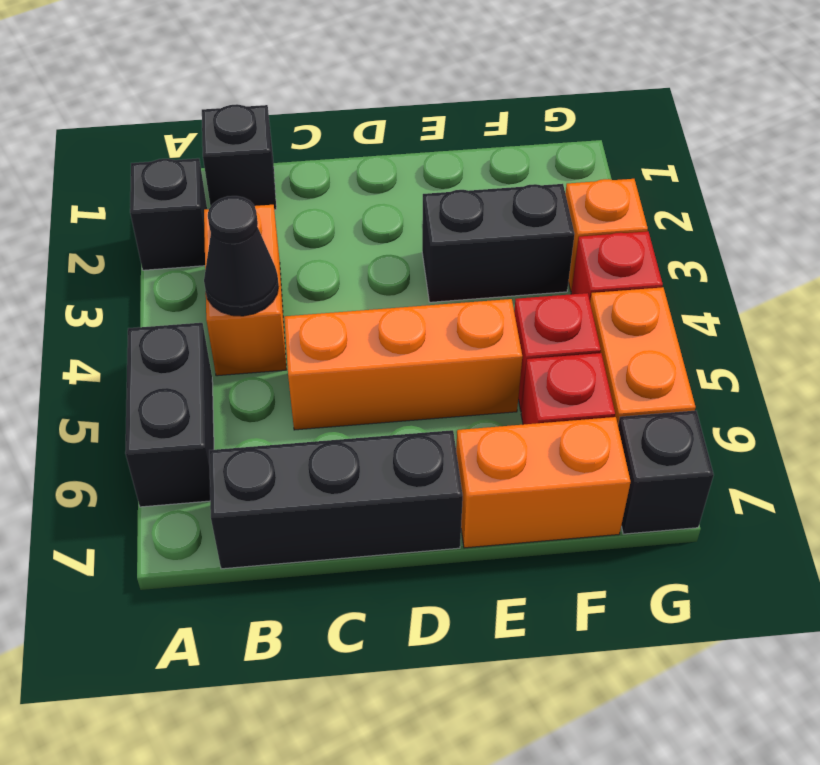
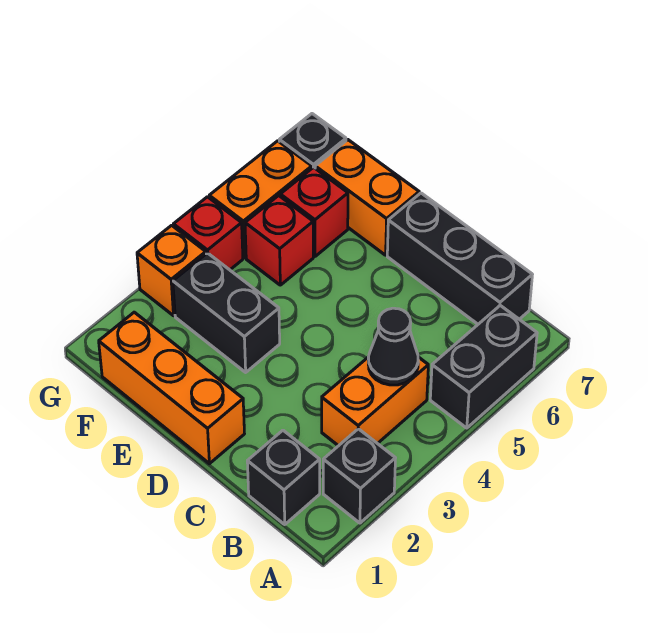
orange 1x3 brick [284,299,522,430] -> orange 1x3 brick moved to [99,312,244,464]

